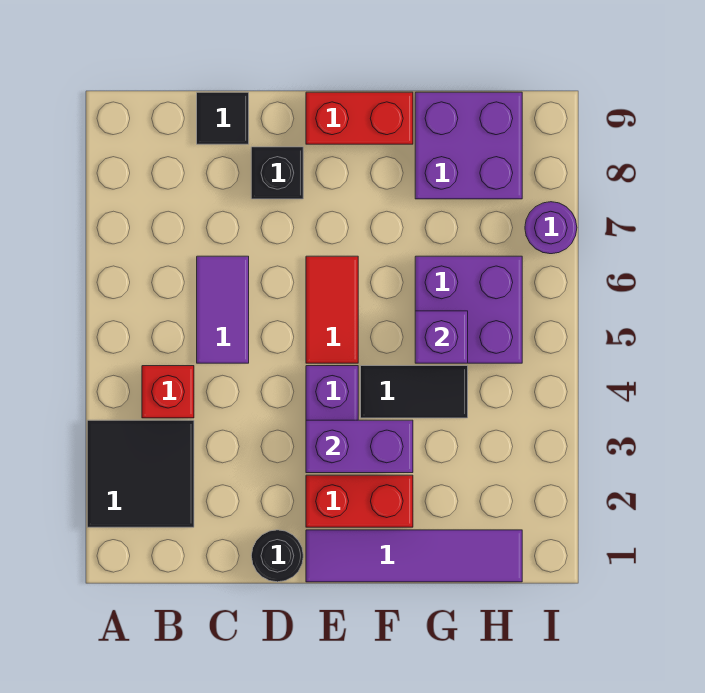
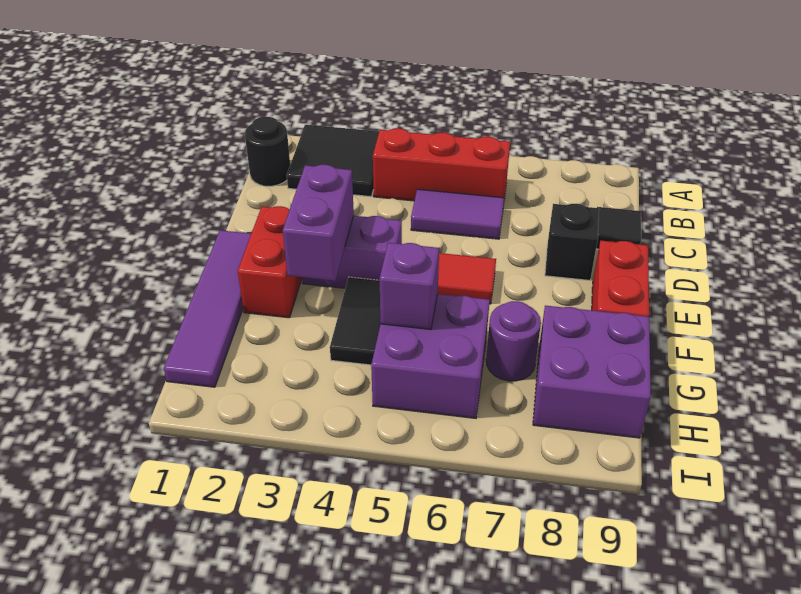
red 1x1 brick [142,366,194,418] -> red 1x3 brick [373,128,510,201]
black 1x1 round brick [251,530,303,582] -> black 1x1 round brick moved to [245,117,290,186]
purple 1x1 round brick [525,202,577,254] -> purple 1x1 round brick moved to [486,301,541,381]

